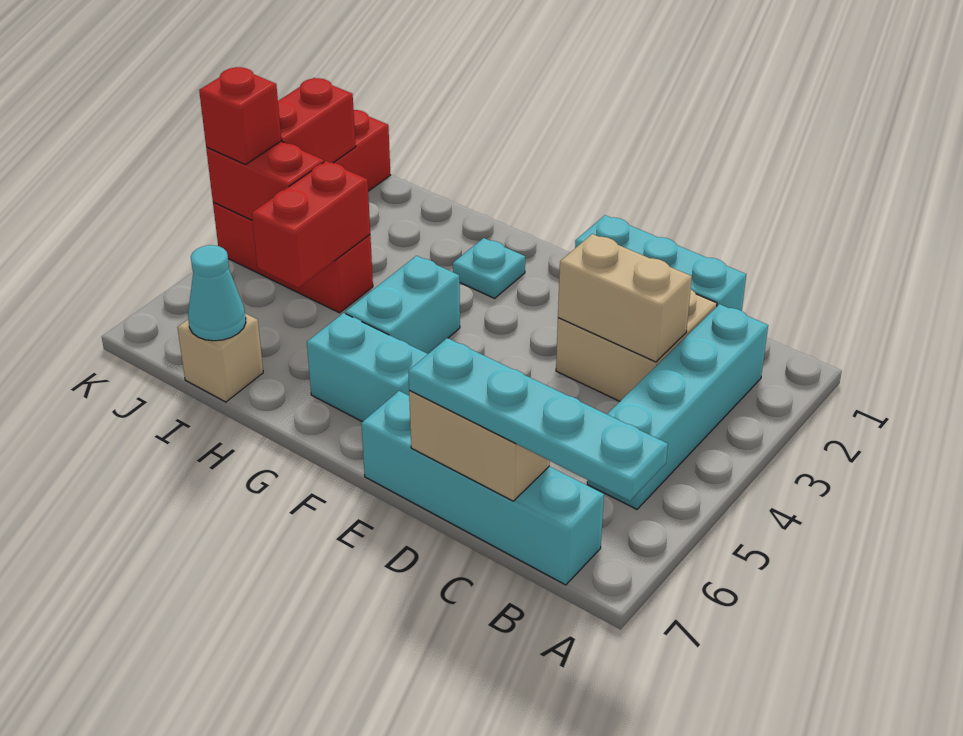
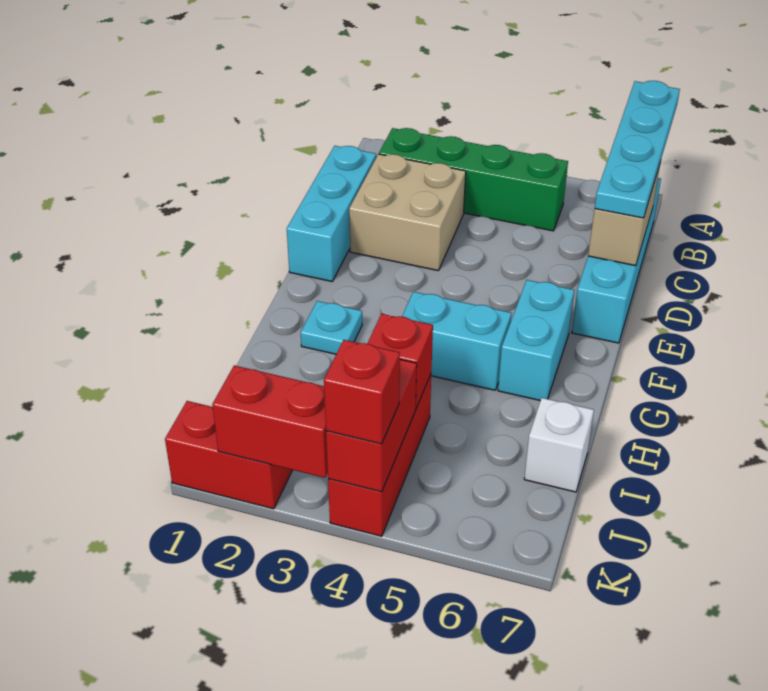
cyan 1x4 brick [587,304,768,509] -> green 1x4 brick [379,128,568,231]
tan 1x2 brick [558,234,692,362] -> none
red 1x2 brick [252,161,370,288] -> red 1x1 brick [367,314,433,408]
tan 1x1 brick [177,313,263,402] -> white 1x1 brick [524,398,594,492]
cyan 1x1 cone [188,245,246,341] -> none

